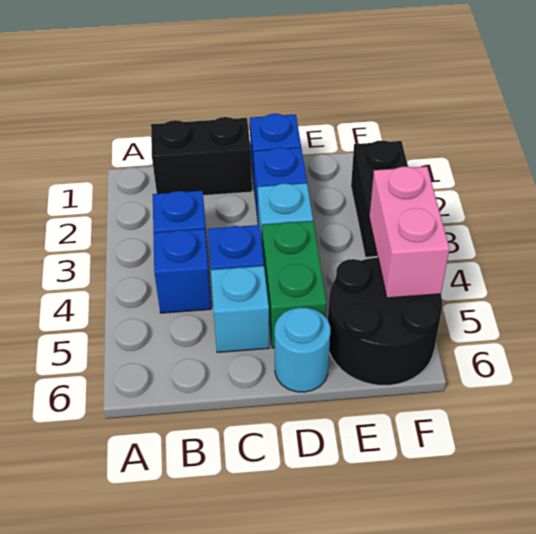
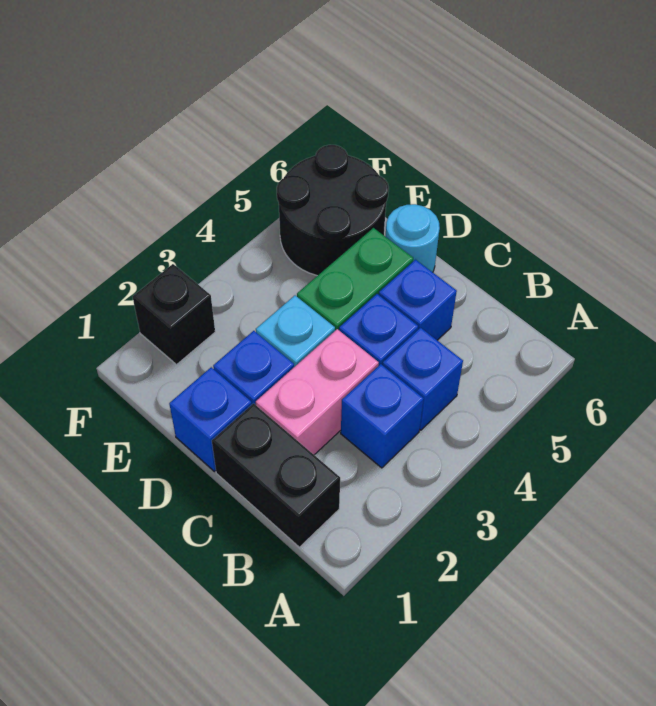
cyan 1x1 brick [211,266,269,352] -> blue 1x1 brick [379,260,457,340]
black 1x2 brick [351,140,408,257] -> black 1x1 brick [133,264,215,365]
pink 1x2 brick [370,166,449,298] -> pink 1x2 brick moved to [256,329,379,455]

